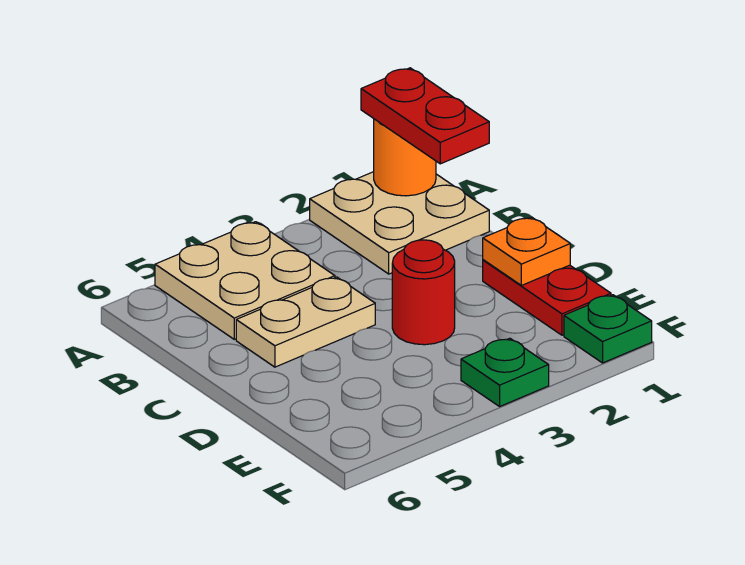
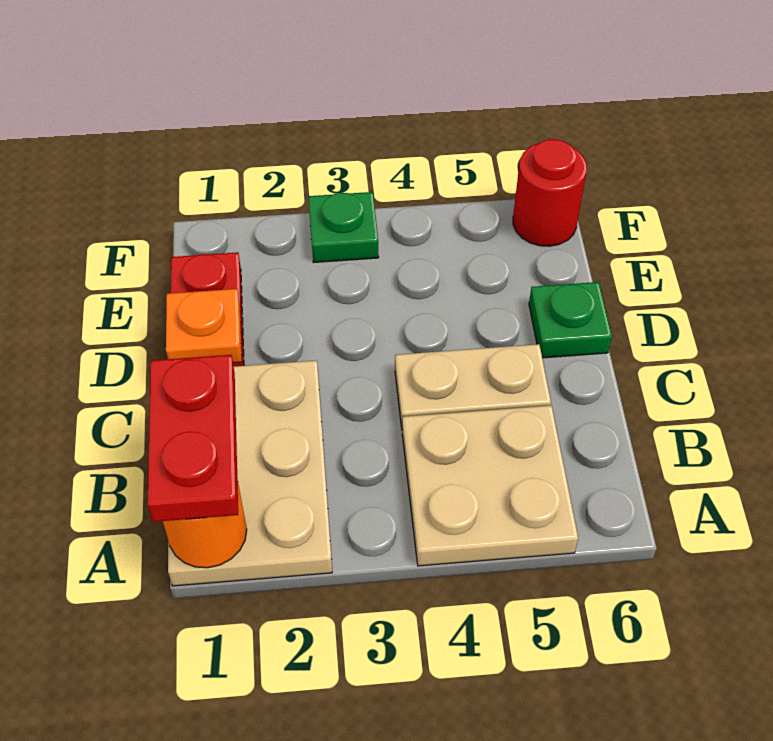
tan 2x2 plate [310,172,489,274] -> tan 2x3 plate [168,360,332,586]
red 1x1 round brick [392,240,455,345] -> red 1x1 round brick moved to [513,139,587,246]
green 1x1 plate [564,295,652,363] -> green 1x1 plate moved to [529,282,612,358]

